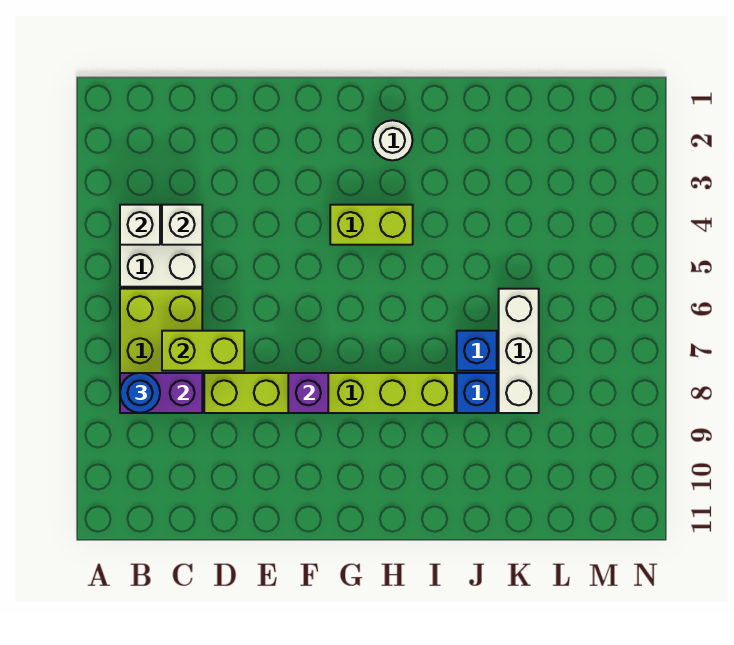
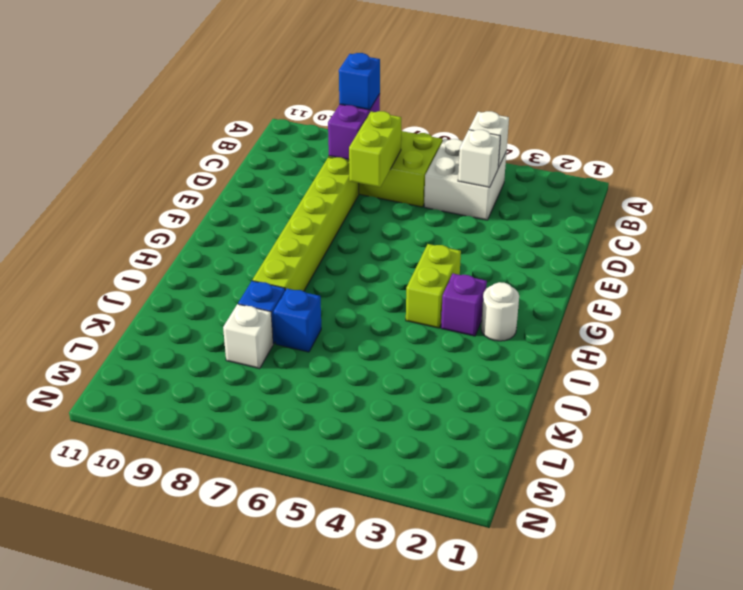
blue 1x1 round brick [120,373,160,413] -> blue 1x1 brick [339,53,380,110]
purple 1x1 brick [288,373,328,413] -> purple 1x1 brick moved to [441,274,487,336]
white 1x3 brick [499,289,539,413] -> white 1x1 brick [223,304,273,369]

